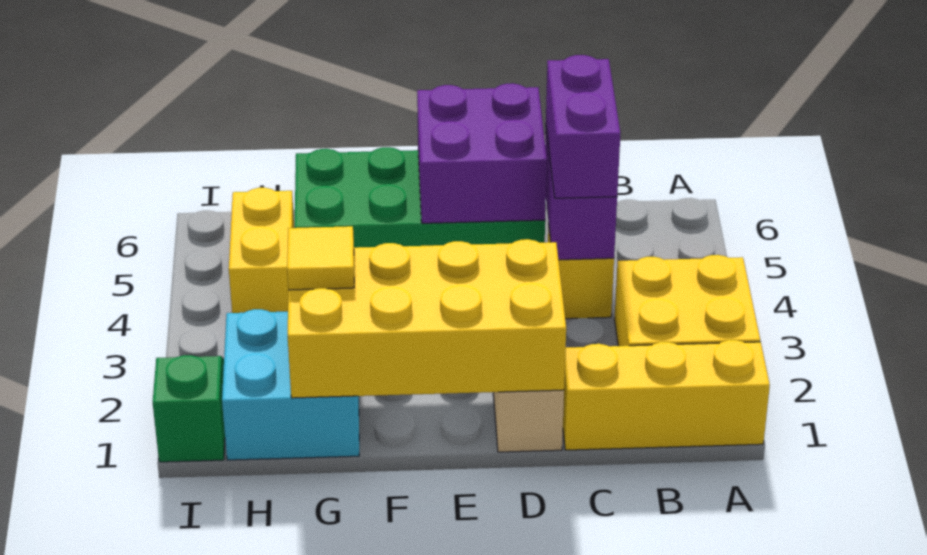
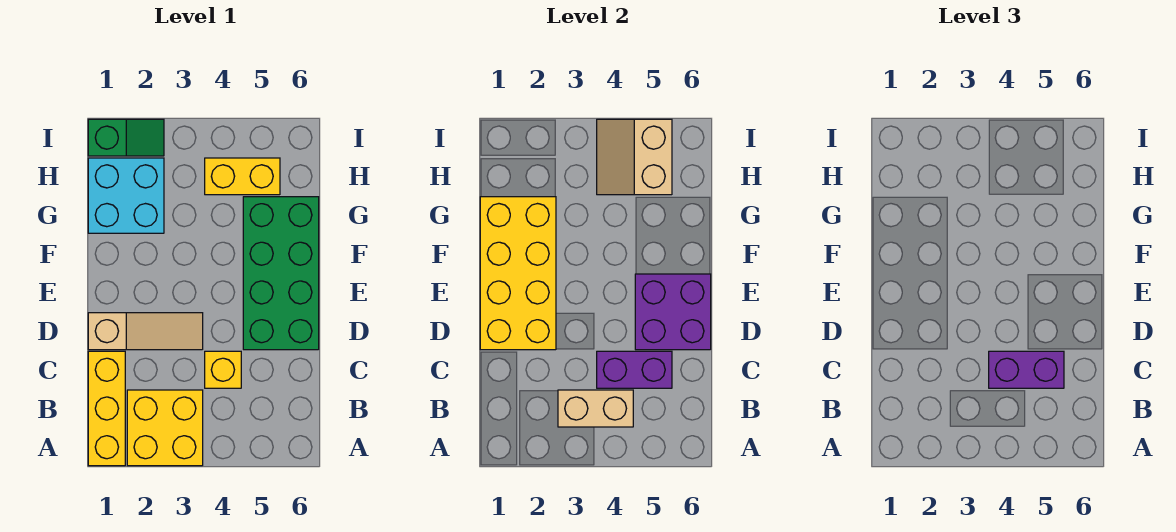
none -> tan 1x2 brick [558,390,633,427]
yellow 1x1 tile [287,226,354,290] -> none
none -> tan 2x2 slope [597,119,672,195]

